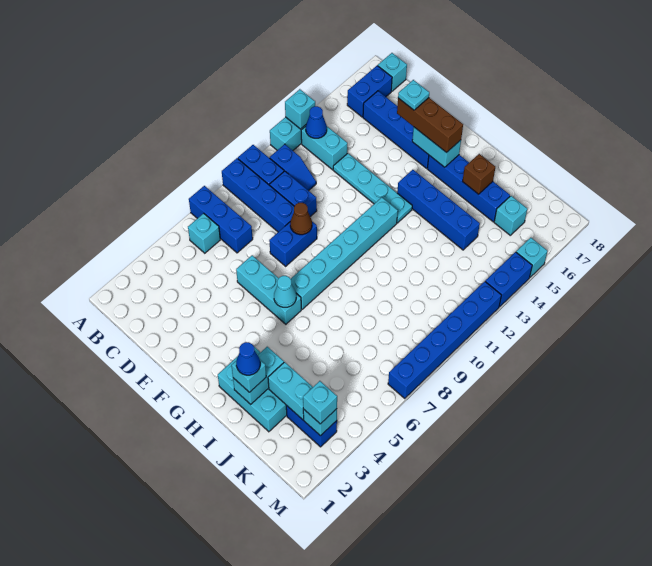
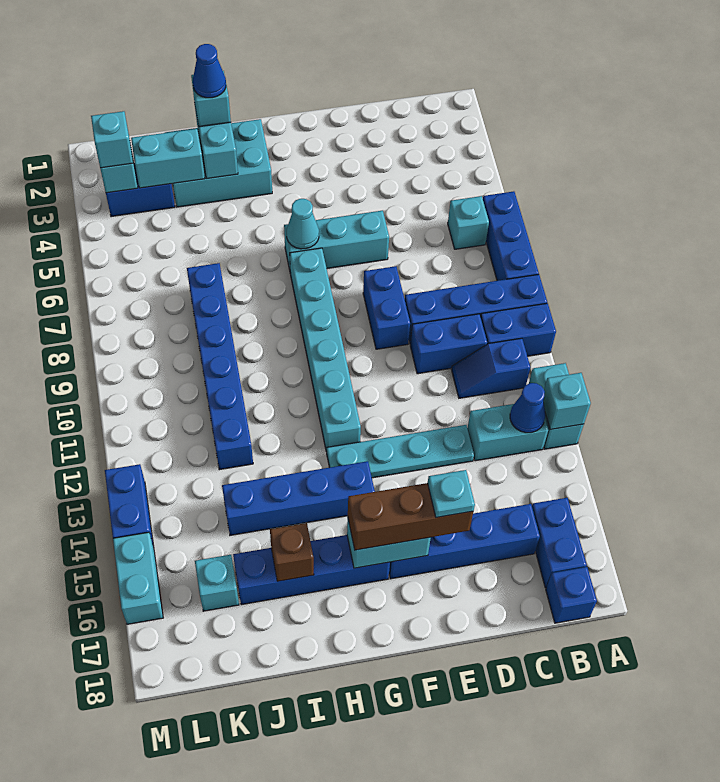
blue 1x3 brick [189,186,253,253] -> blue 1x3 brick turned to [483,191,539,281]
cyan 1x1 brick [378,53,407,91] -> blue 1x1 brick [546,567,597,623]
brown 1x1 cone [290,203,312,235] -> none
blue 1x6 brick [388,281,501,398] -> blue 1x6 brick moved to [187,263,253,470]
cyan 1x1 brick [516,238,547,277] -> cyan 1x2 brick [113,532,163,624]

